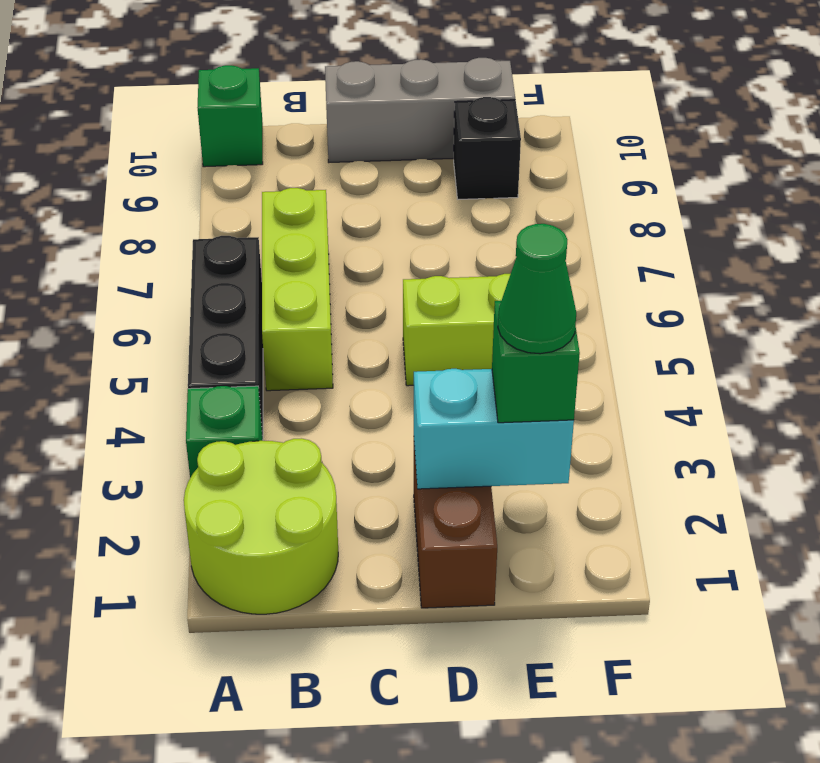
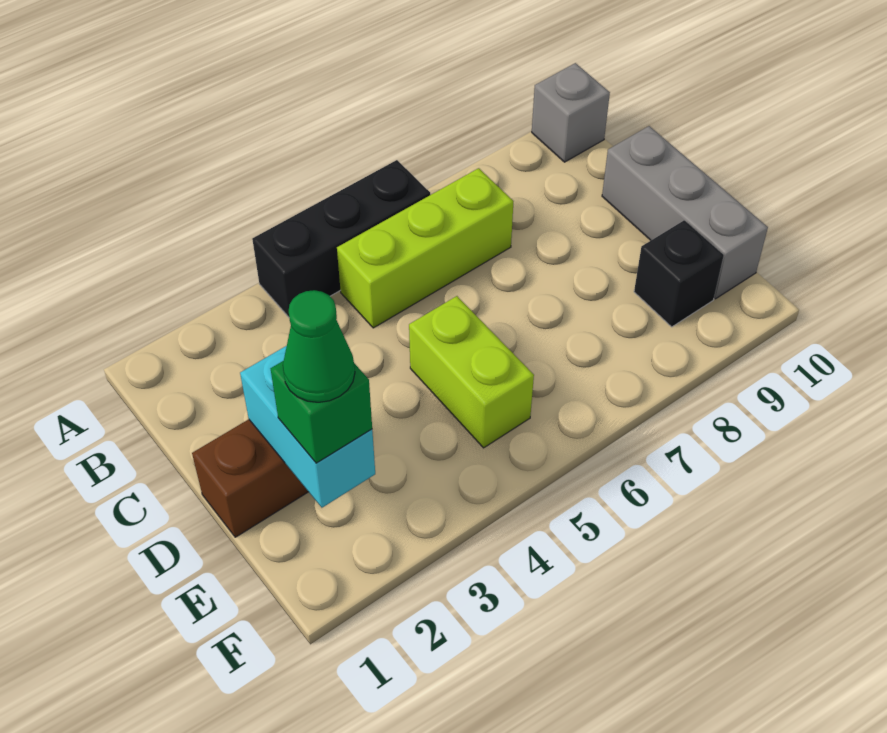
lime 2x2 round brick [184,438,338,614] -> none
green 1x1 brick [186,386,263,478] -> none
green 1x1 brick [198,65,263,167] -> grey 1x1 brick [532,63,610,162]

